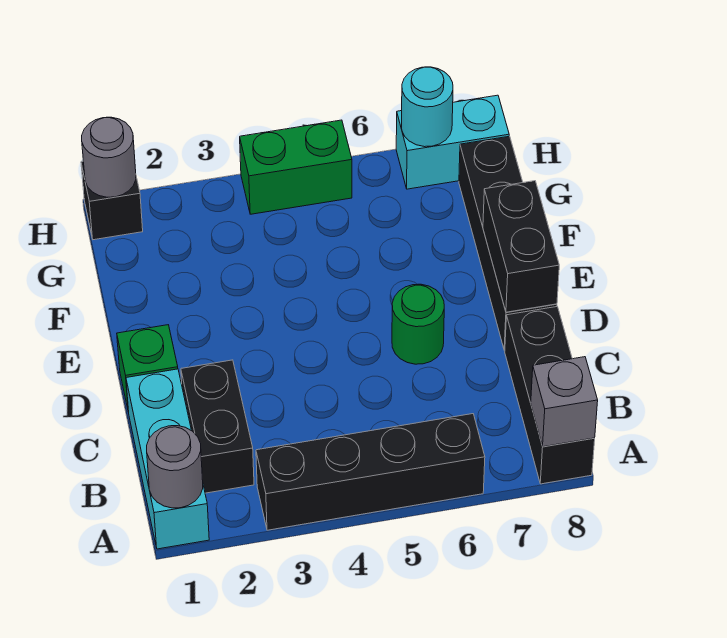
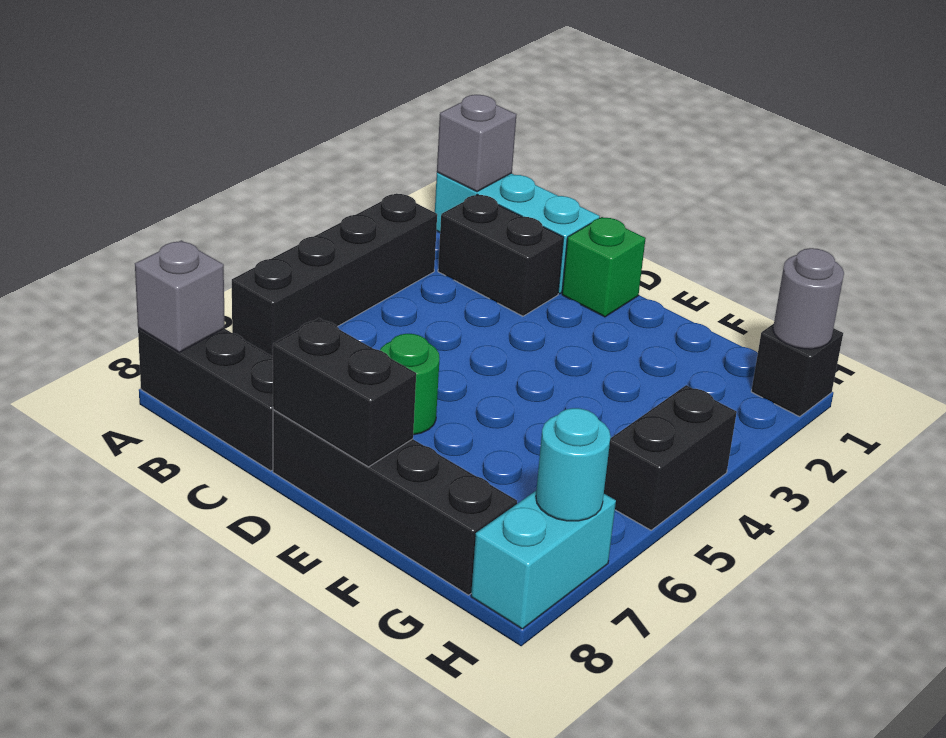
grey 1x1 round brick [147,426,203,508] -> grey 1x1 brick [437,95,516,192]
green 1x2 brick [240,120,352,214] -> black 1x2 brick [604,385,737,530]

